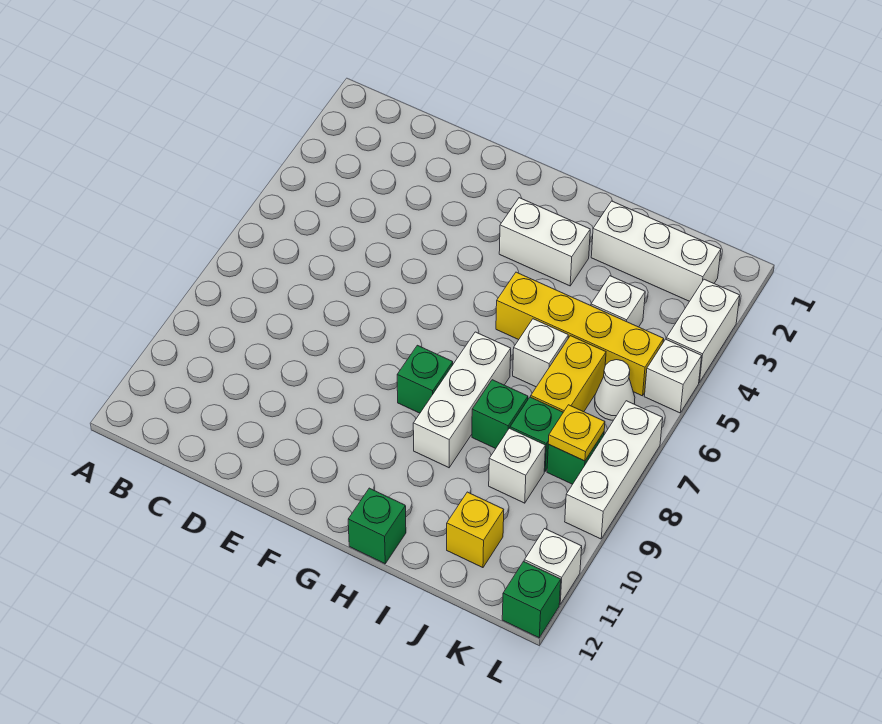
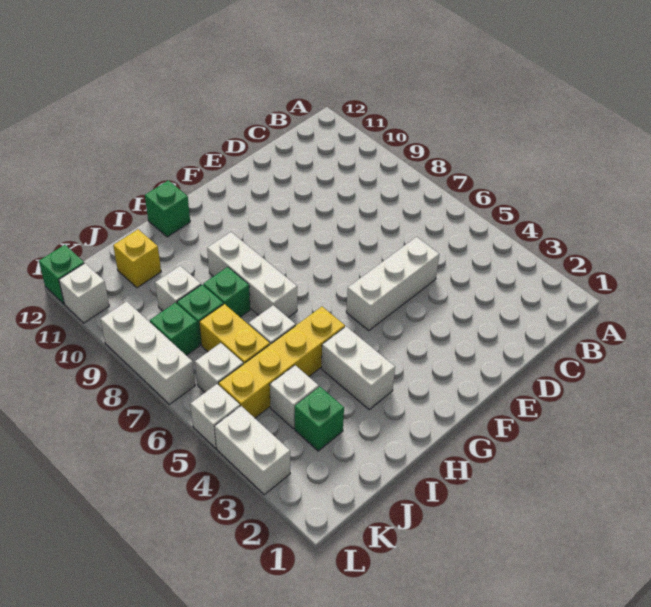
white 1x2 brick [499,198,590,286] -> white 1x2 brick turned to [321,327,395,410]
green 1x1 brick [397,345,453,413] -> green 1x1 brick moved to [295,387,344,451]
white 1x3 brick [591,201,721,301] -> white 1x3 brick moved to [346,237,439,330]
white 1x1 cone [595,360,635,420] -> white 1x1 brick [195,343,243,392]
yellow 1x1 plate [548,405,605,461] -> none

